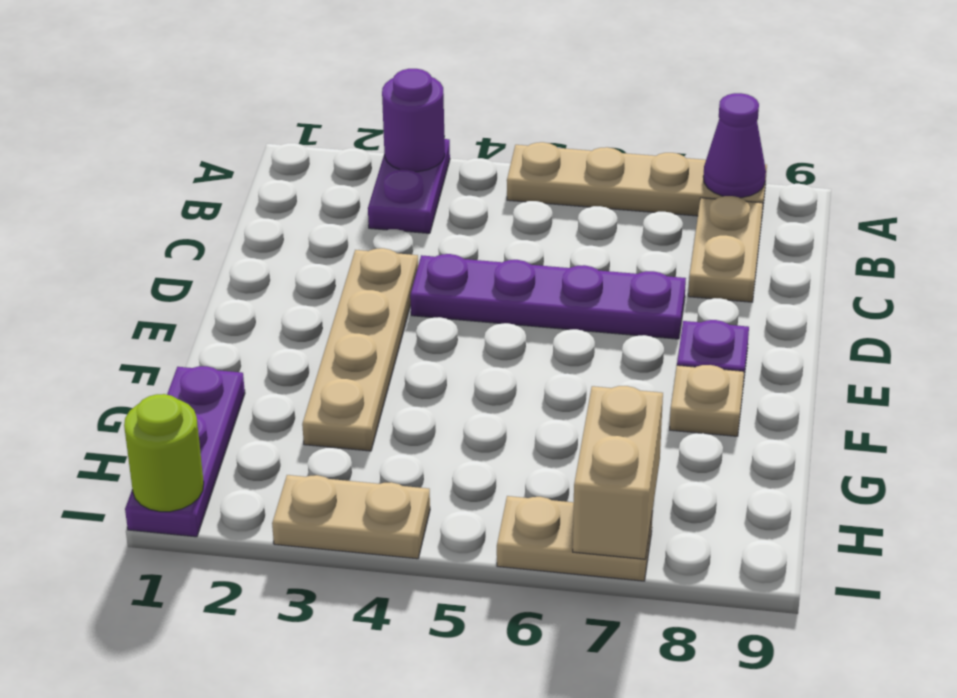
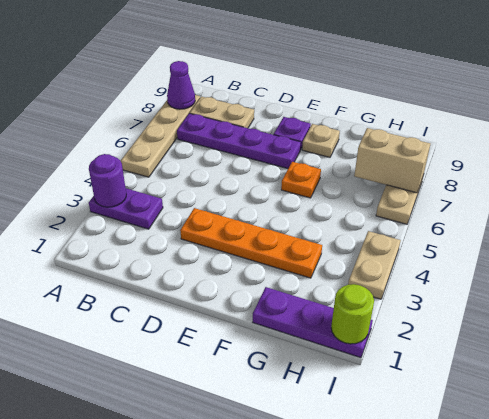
tan 1x4 plate [302,248,418,451] -> orange 1x4 plate [180,208,322,278]
purple 1x4 plate [410,254,686,339] -> purple 1x4 plate turned to [177,113,301,169]
none -> orange 1x1 plate [281,162,321,198]

